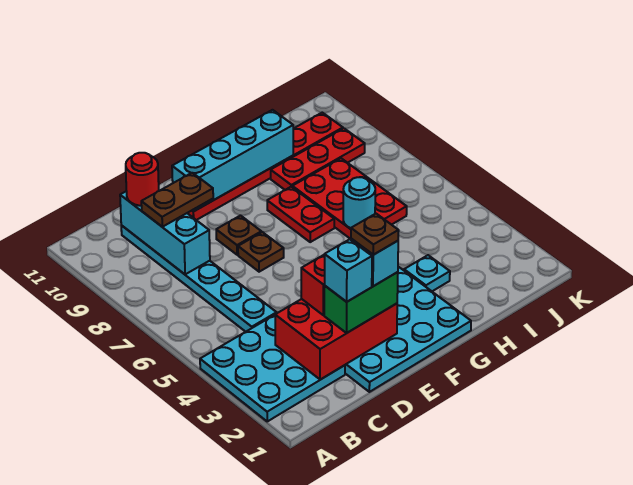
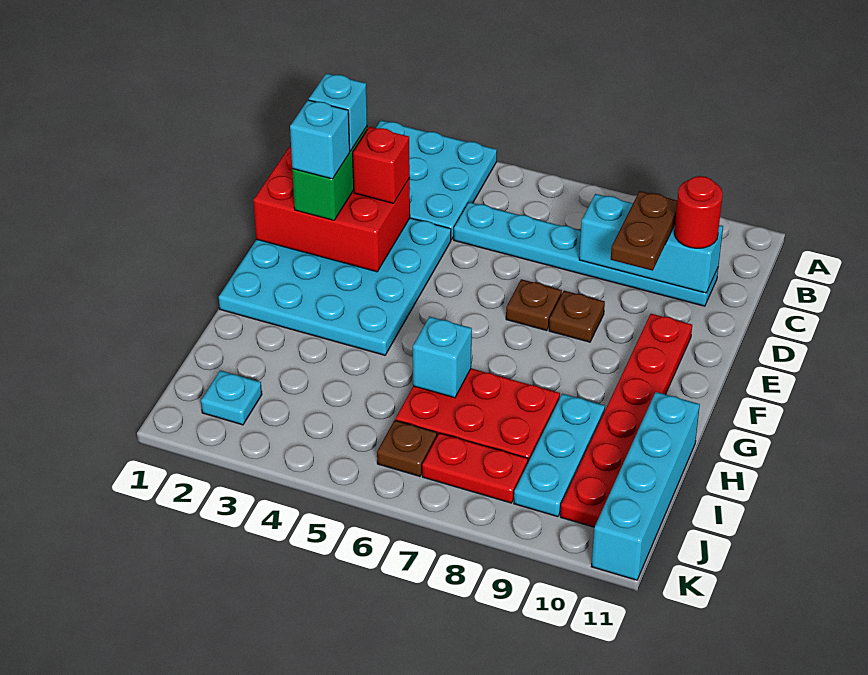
red 2x3 brick [275,299,397,380] -> red 2x3 brick turned to [253,147,410,272]
brown 1x1 plate [351,214,399,255] -> brown 1x1 plate moved to [377,420,437,476]
cyan 1x4 brick [172,110,293,212] -> cyan 1x4 brick moved to [591,392,700,580]
red 1x2 plate [267,187,334,242] -> red 1x2 plate moved to [422,433,528,503]
cyan 1x1 plate [404,255,450,291] -> cyan 1x1 plate moved to [201,370,262,425]
cyan 1x1 round brick [343,177,375,228] -> cyan 1x1 brick [413,317,472,398]
red 1x3 plate [271,128,365,190] -> cyan 1x3 plate [514,394,605,517]

